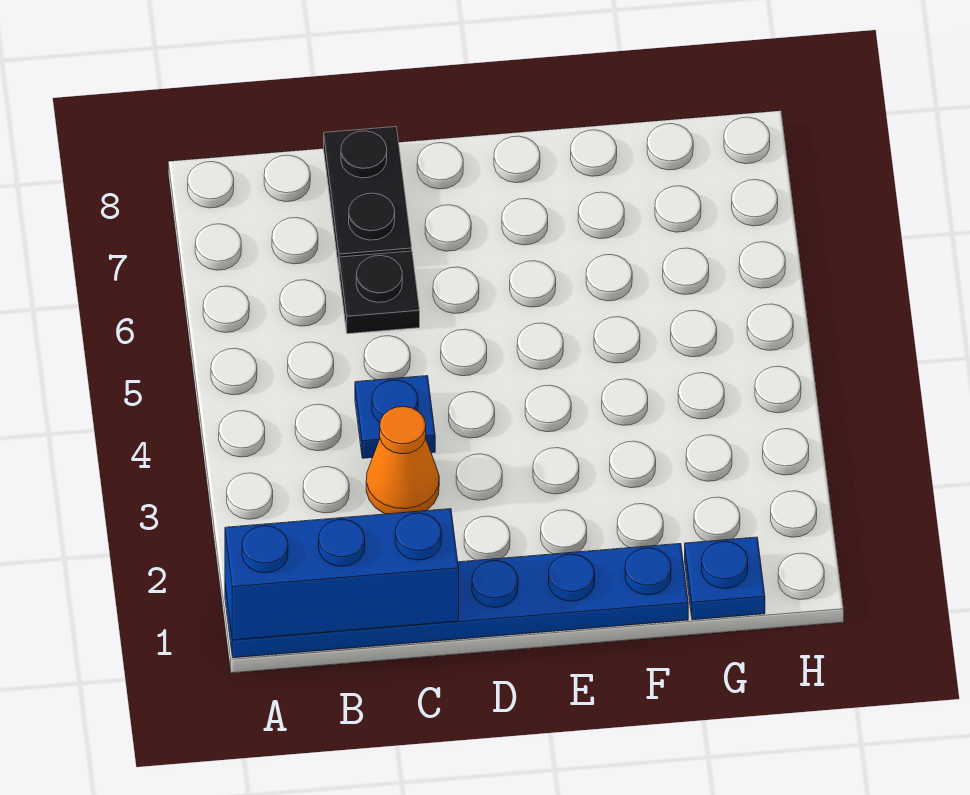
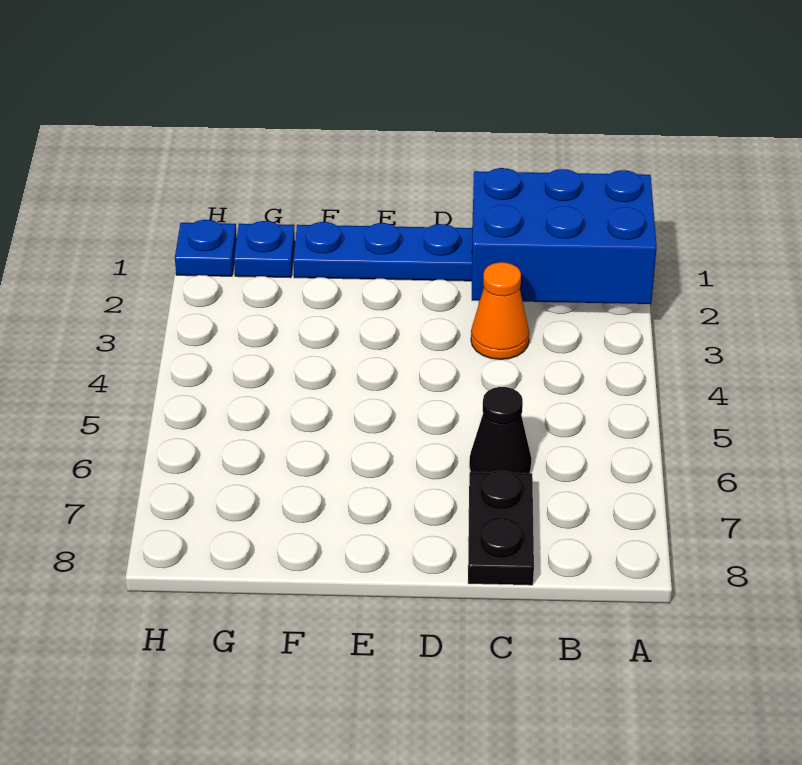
blue 1x3 brick [225,509,459,640] -> blue 2x3 brick [472,168,657,304]
blue 1x1 plate [355,376,435,458] -> blue 1x1 plate moved to [175,220,237,276]
black 1x1 plate [339,251,420,334] -> black 1x1 cone [469,387,532,473]

